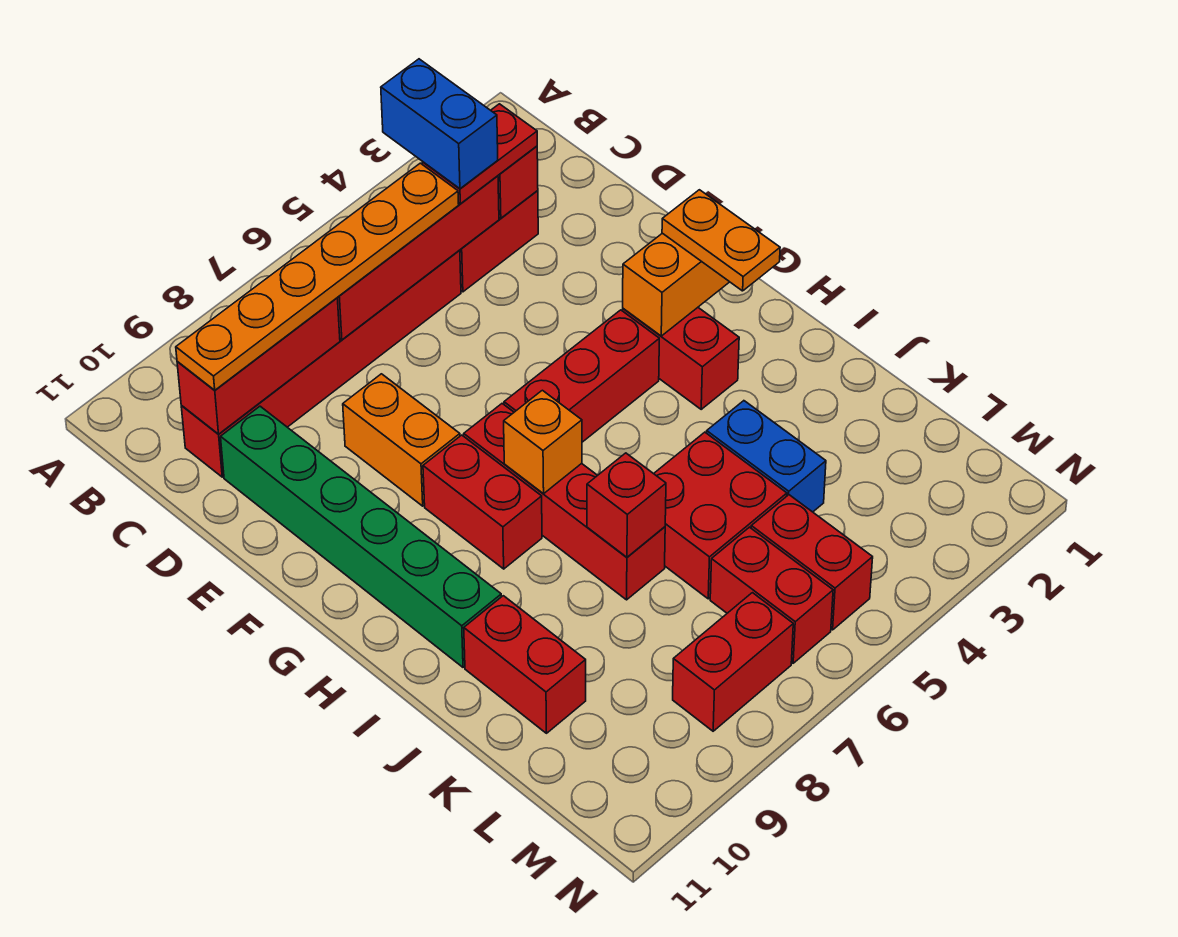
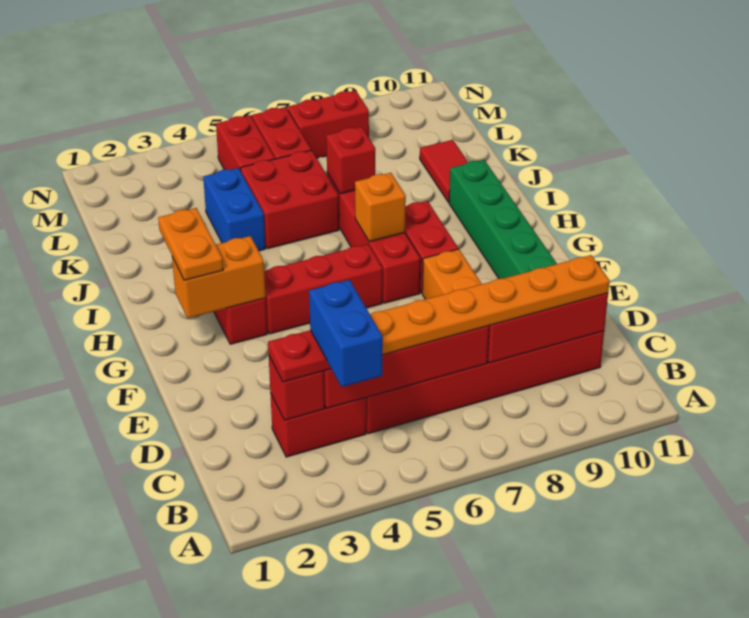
red 1x2 brick [464,596,586,733] -> red 1x2 tile [420,140,468,203]

